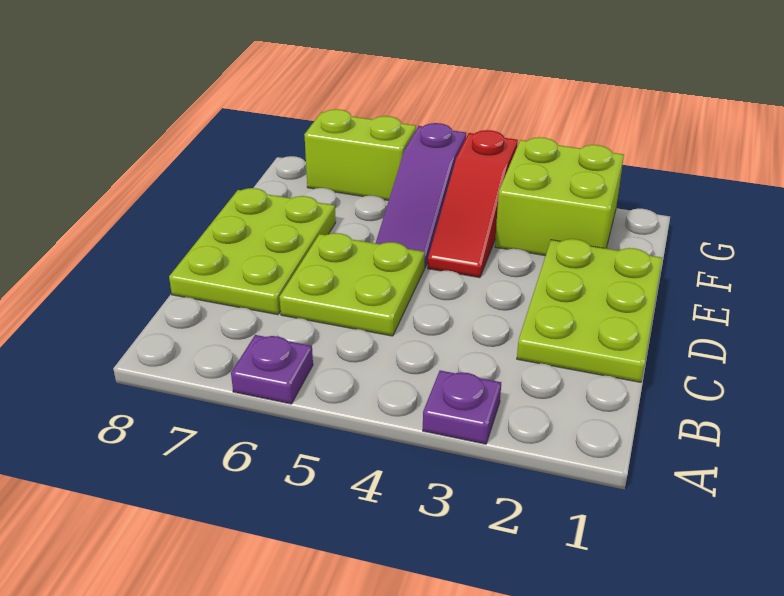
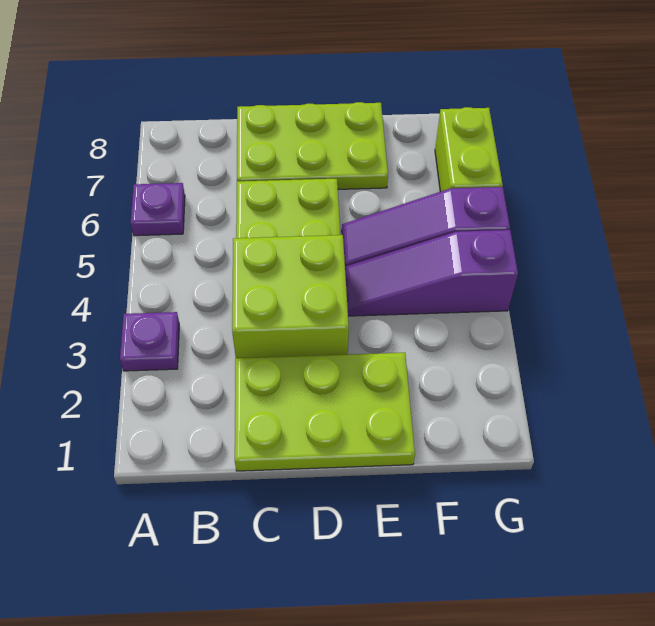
red 1x3 slope [428,130,518,278] -> purple 1x3 slope [345,230,518,316]
lime 2x2 brick [495,137,624,256] -> lime 2x2 brick moved to [232,235,349,358]

